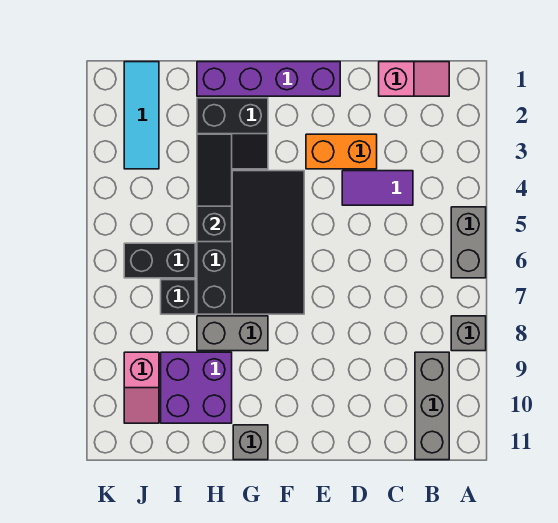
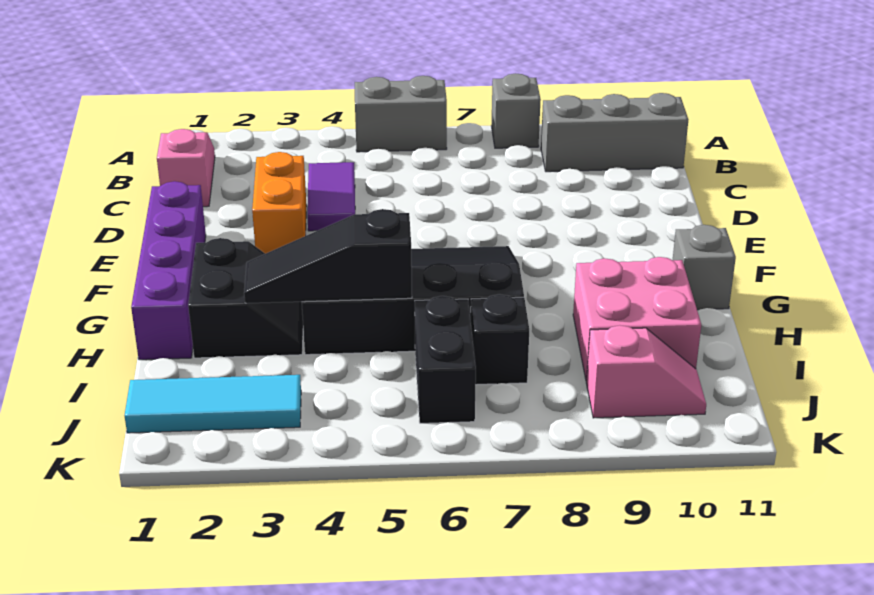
grey 1x2 brick [197,316,268,351] -> none
purple 2x2 brick [161,352,232,423] -> pink 2x2 brick [573,257,701,380]

